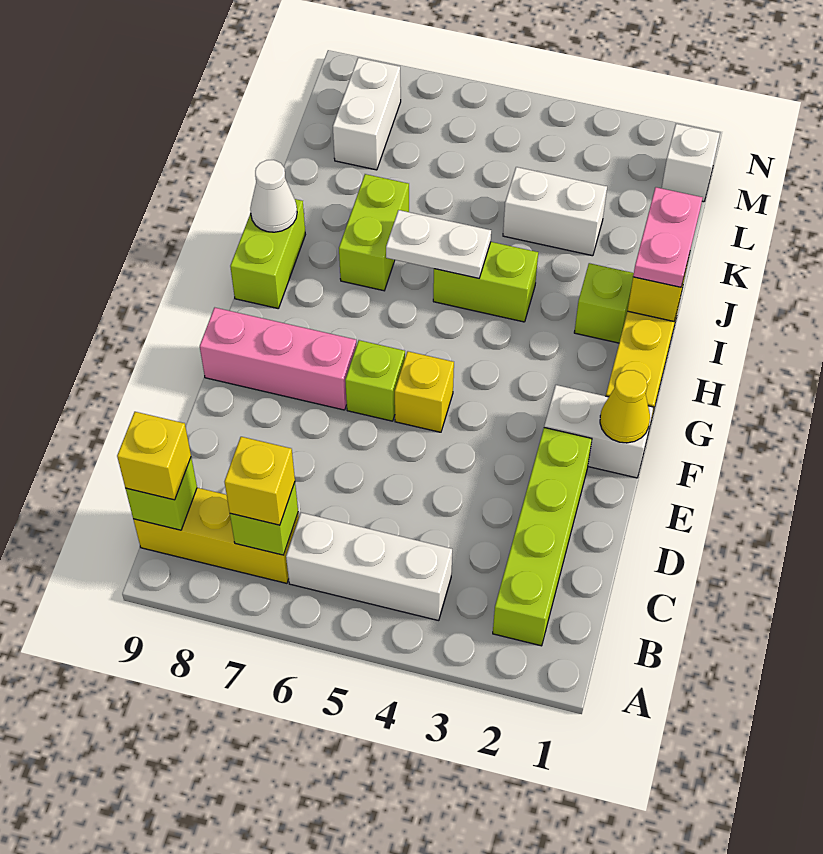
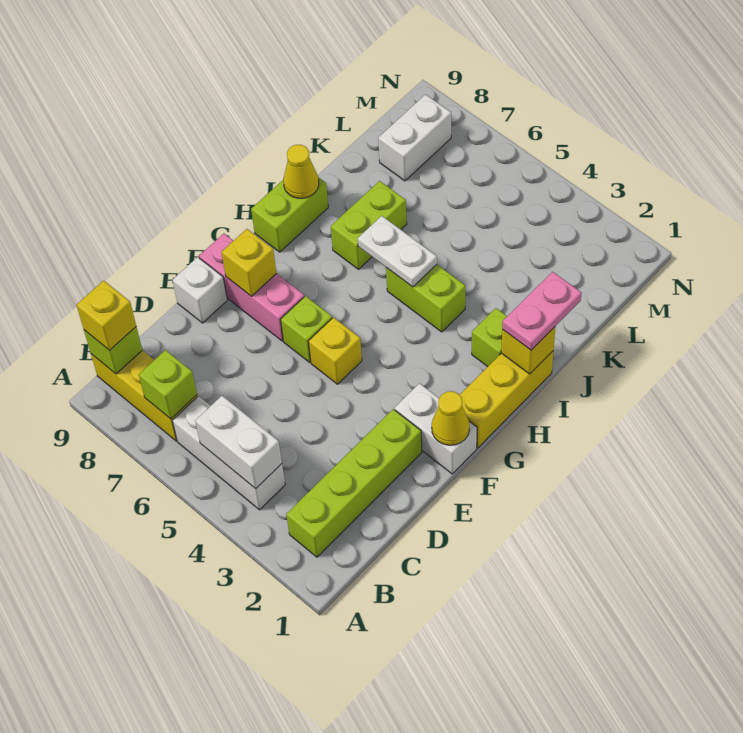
yellow 1x1 brick [225,437,295,525] -> yellow 1x1 brick moved to [222,229,277,296]
white 1x1 cone [250,160,297,232] -> yellow 1x1 cone [283,145,319,198]
white 1x2 brick [503,167,607,256] -> white 1x2 brick moved to [195,396,282,489]
white 1x1 brick [662,124,720,202] -> white 1x1 brick moved to [173,257,227,323]

